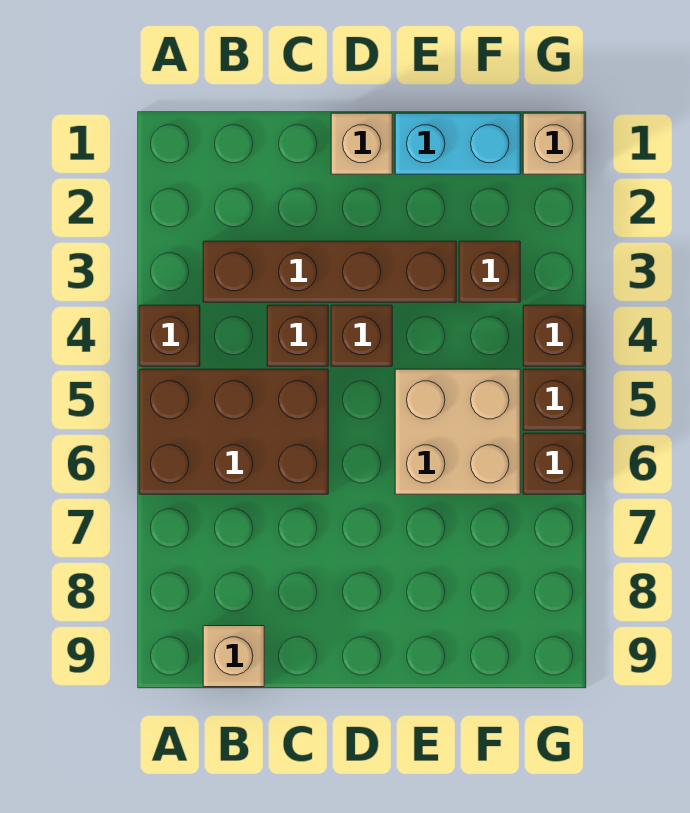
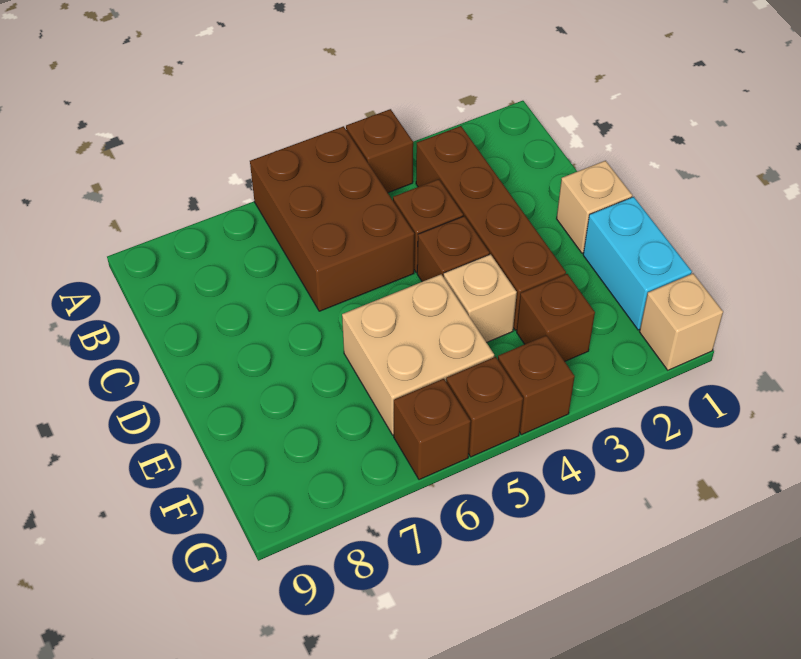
tan 1x1 brick [203,626,264,687] -> tan 1x1 brick moved to [444,254,517,342]

